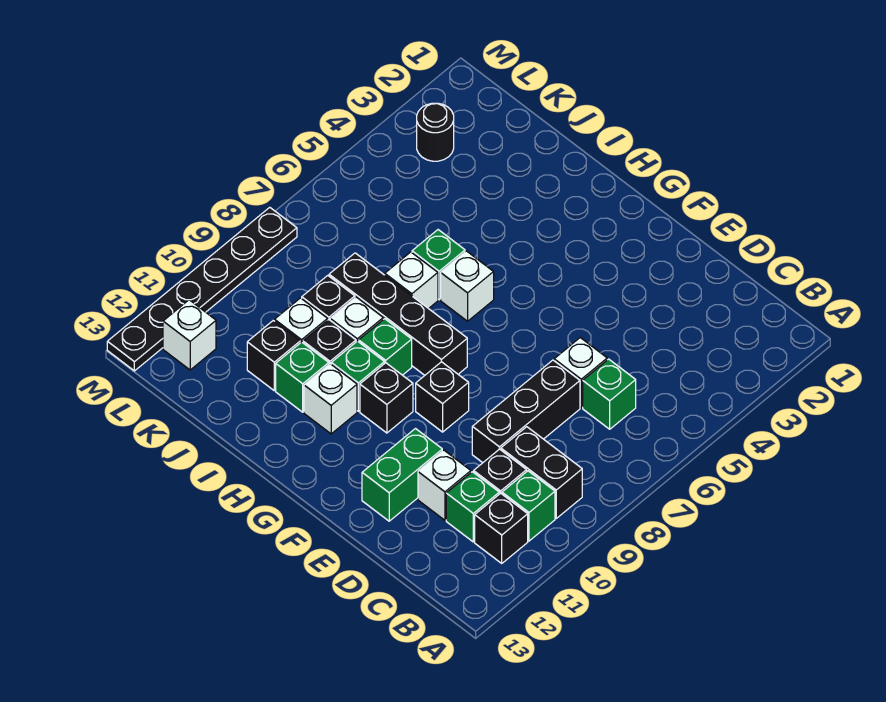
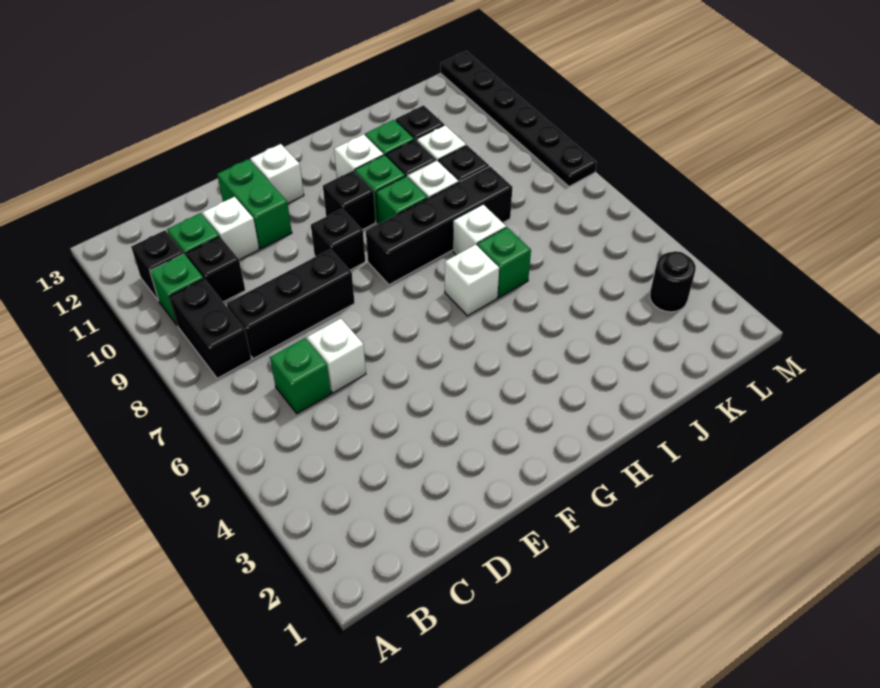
black 1x2 brick [501,427,582,518] -> black 1x2 brick turned to [169,279,251,378]
black 1x3 brick [472,360,580,463] -> black 1x3 brick turned to [227,249,355,359]
white 1x1 brick [163,300,216,370] -> white 1x1 brick moved to [250,144,304,204]

